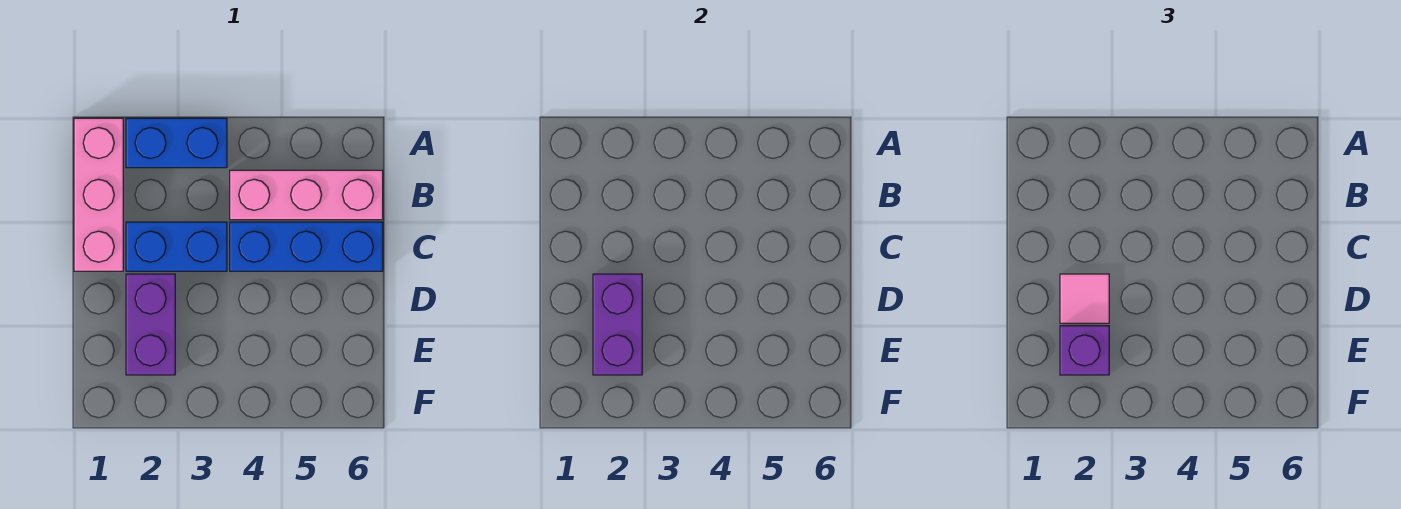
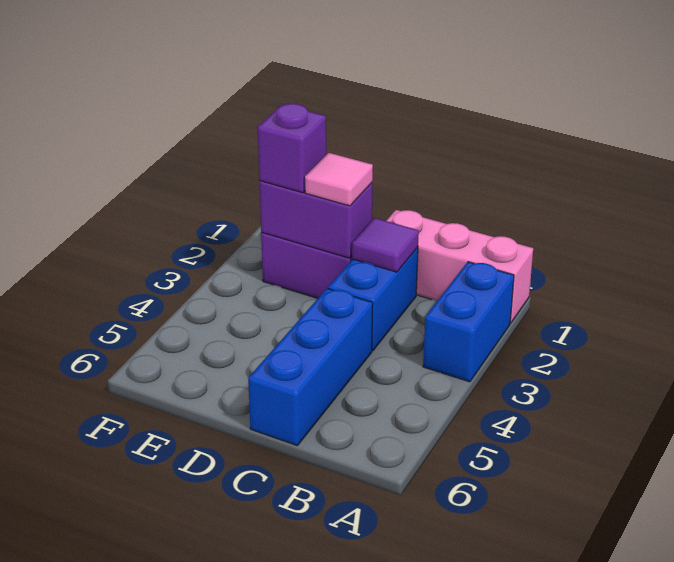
pink 1x3 brick [230,170,383,220] -> none
none -> purple 1x1 tile [352,218,419,272]

